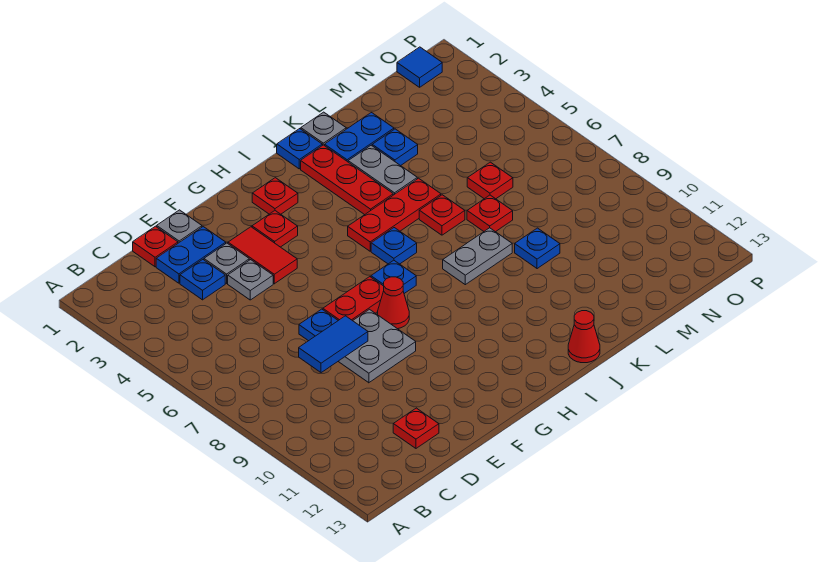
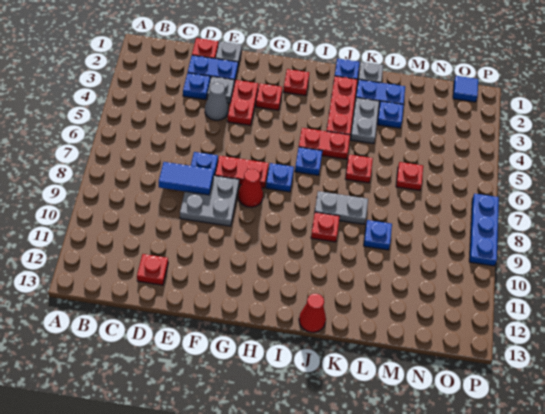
grey 1x1 plate [228,260,273,300] -> grey 1x1 cone [205,83,228,120]
red 1x2 tile [228,227,297,284] -> red 1x2 plate [227,80,258,125]
red 1x3 plate [348,178,441,251] -> red 1x2 plate [299,128,350,159]
red 1x1 plate [467,195,513,232] -> red 1x1 plate moved to [311,212,340,242]
none -> blue 1x3 plate [469,194,499,266]

